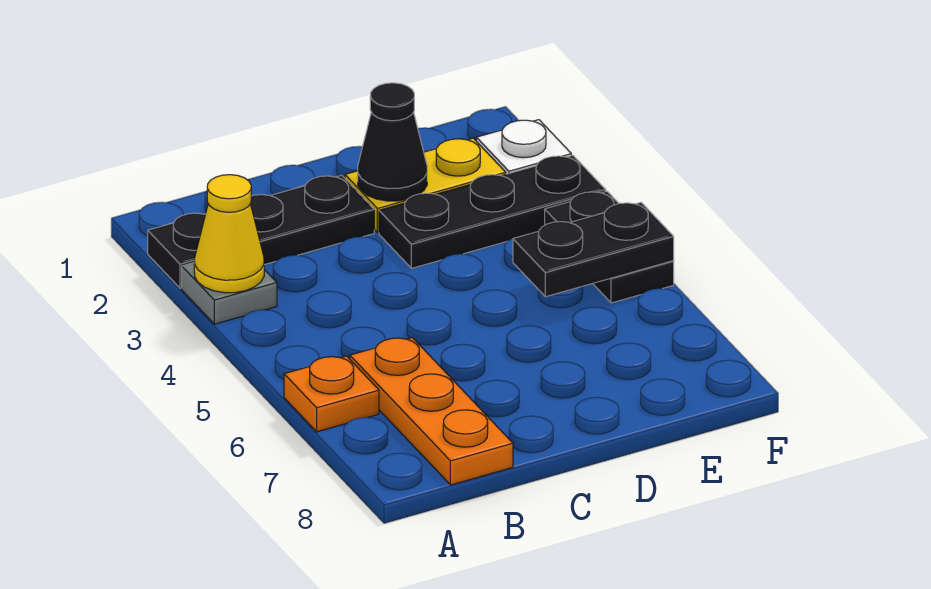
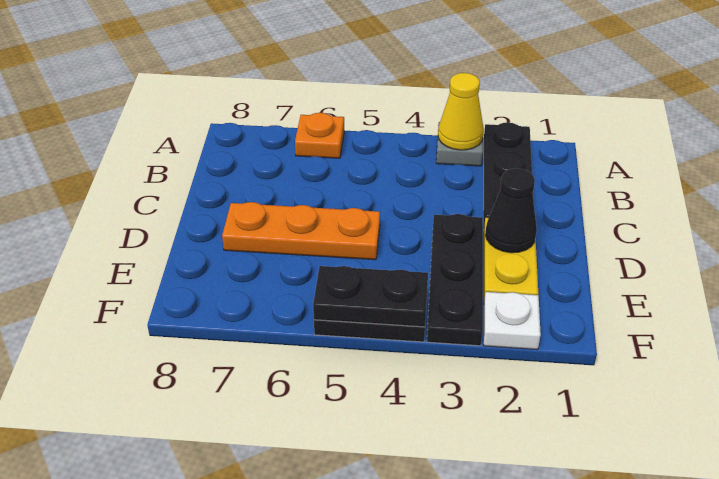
orange 1x3 plate [350,338,513,485] -> orange 1x3 plate moved to [222,202,380,260]
black 1x2 plate [513,203,674,297] -> black 1x2 plate turned to [313,266,428,327]

